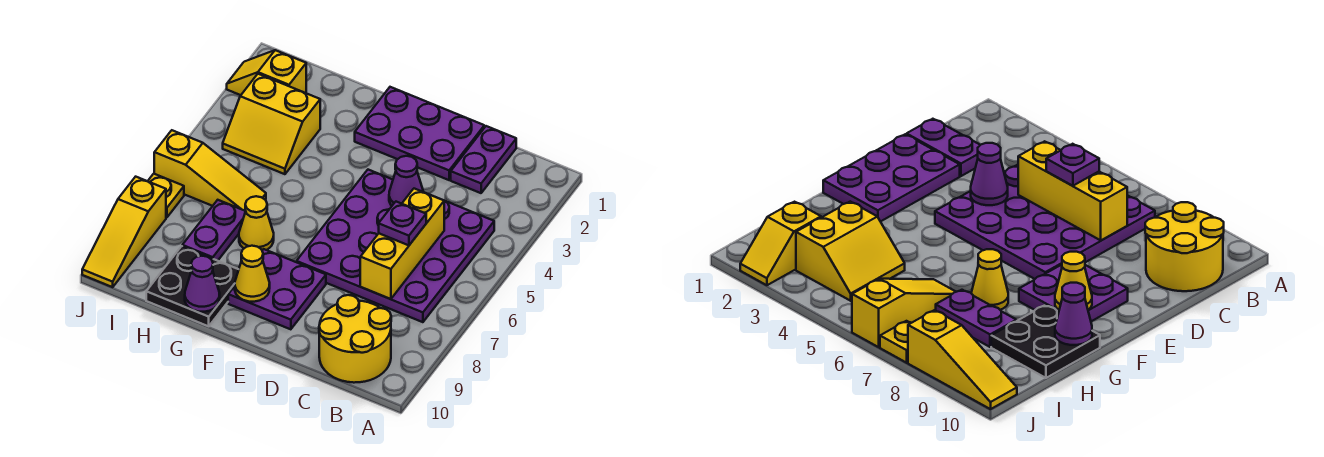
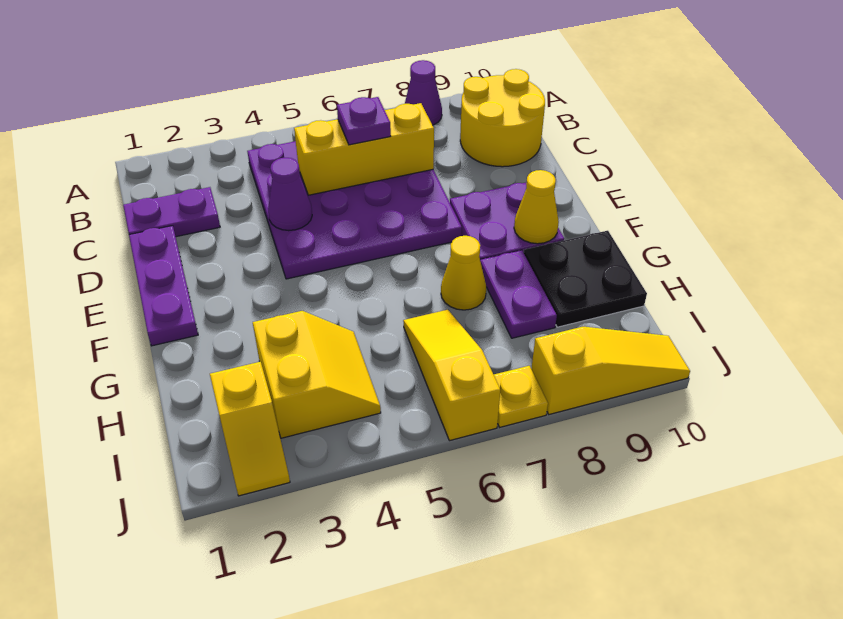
purple 2x3 plate [355,87,484,180] -> purple 1x3 plate [129,226,198,346]
purple 1x1 cone [185,256,220,312] -> purple 1x1 cone moved to [405,60,442,125]
purple 1x2 plate [182,200,246,261] -> purple 1x2 plate turned to [480,250,557,338]

